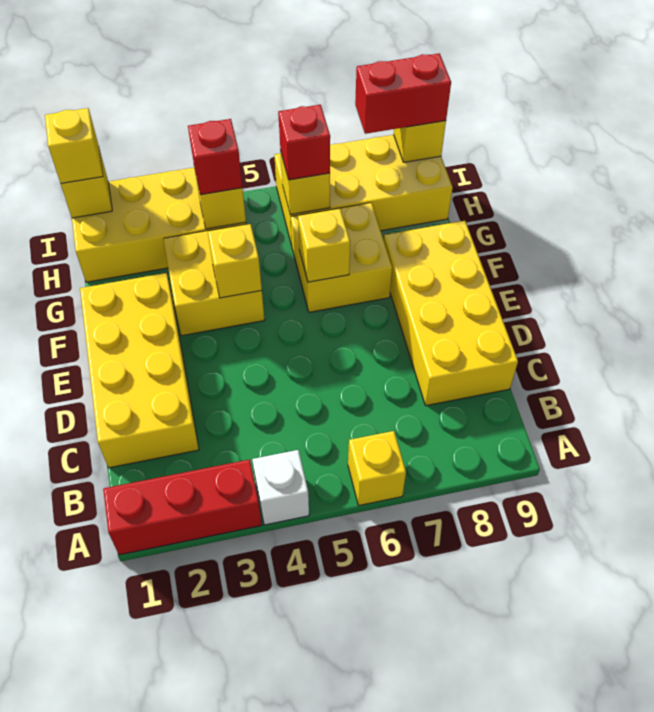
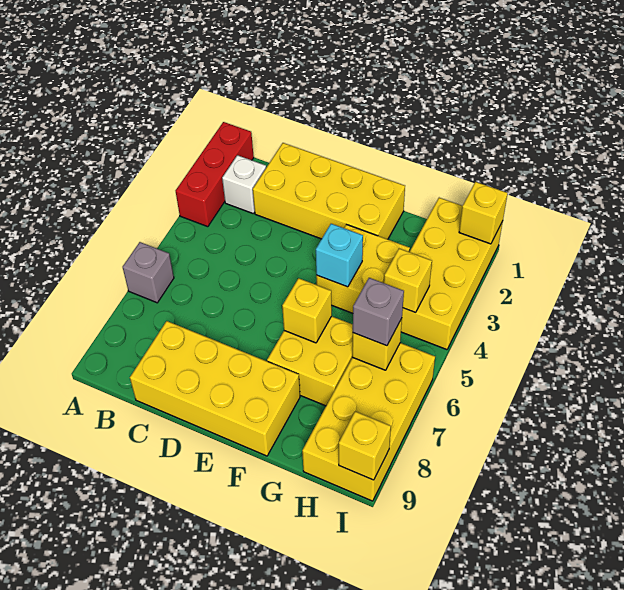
white 1x1 brick [252,450,309,525] -> white 1x1 brick moved to [222,155,266,214]
yellow 1x1 brick [348,431,406,505] -> grey 1x1 brick [123,242,174,303]
yellow 1x1 brick [208,224,262,298] -> cyan 1x1 brick [316,224,363,287]
red 1x1 brick [188,119,242,195] -> none
red 1x1 brick [278,105,330,180] -> grey 1x1 brick [353,278,404,346]
yellow 1x1 brick [45,108,103,184] -> none
red 1x2 brick [355,53,451,134] -> none

